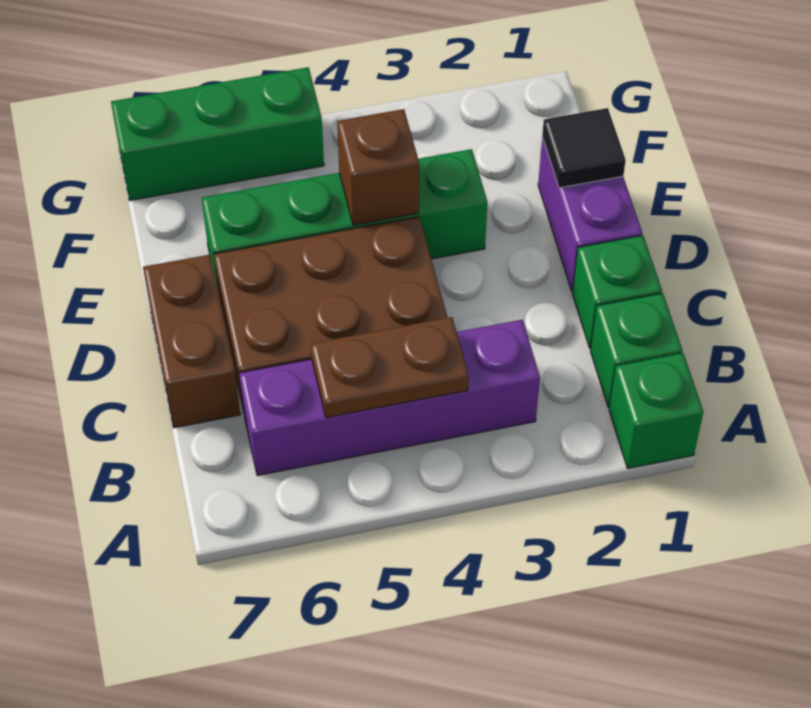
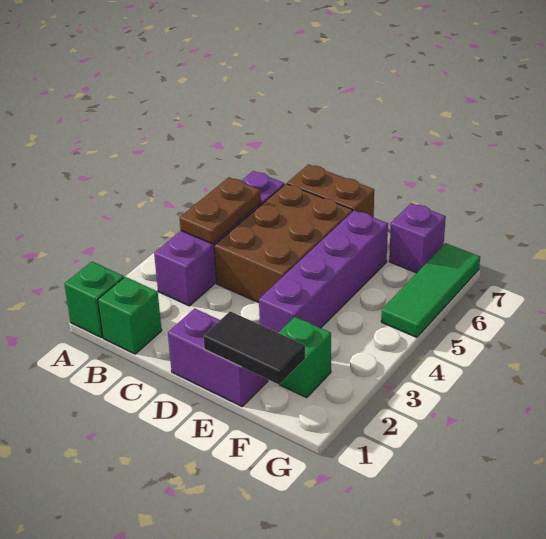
green 1x1 brick [573,235,662,349] -> green 1x1 brick moved to [278,317,331,398]
black 1x1 tile [542,108,626,188] -> black 1x2 tile [203,311,305,385]
green 1x4 brick [202,149,487,293] -> purple 1x4 brick [259,210,388,333]
brown 1x1 brick [337,109,419,225] -> none
none -> purple 1x1 brick [389,203,446,273]
green 1x3 brick [111,67,324,200] -> green 1x3 tile [381,243,480,337]

